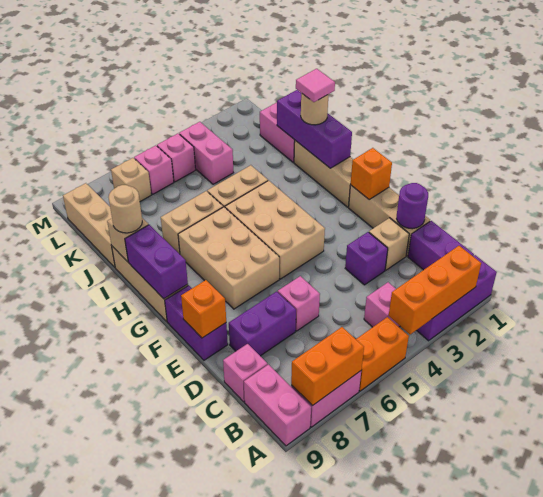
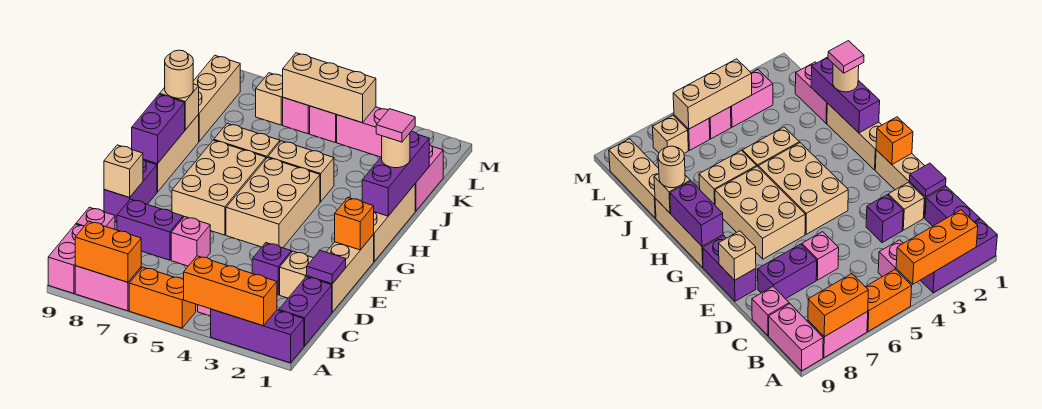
purple 1x1 round brick [397,183,428,229] -> purple 1x1 tile [307,250,346,284]
orange 1x1 brick [181,280,226,338] -> tan 1x1 brick [104,145,143,197]
pink 1x2 brick [179,122,233,184] -> pink 1x2 brick turned to [337,107,388,157]
none -> tan 1x3 brick [283,53,376,123]

